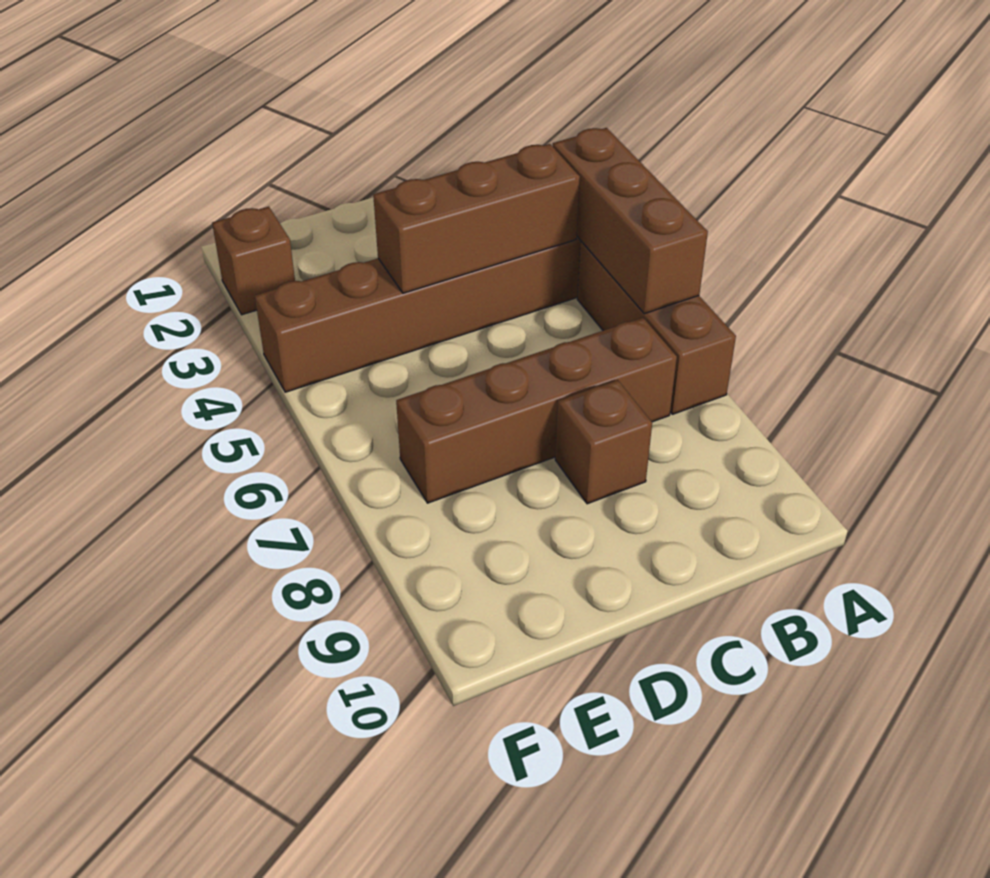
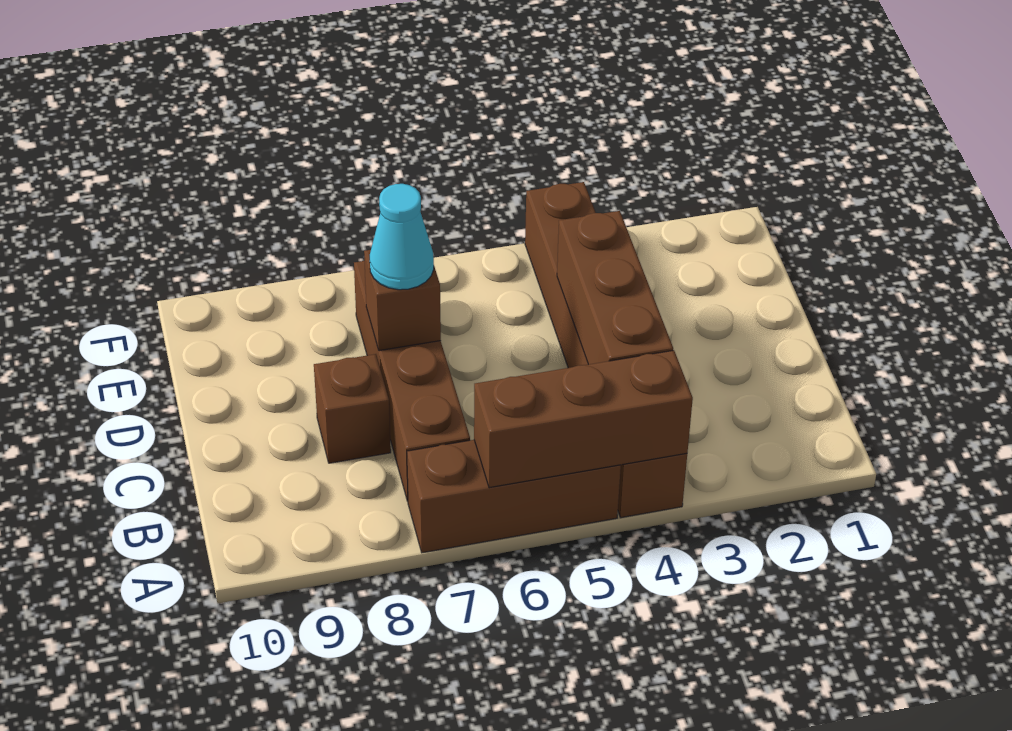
none -> cyan 1x1 cone [370,184,434,290]
brown 1x1 brick [212,207,295,315] -> brown 1x1 brick moved to [364,250,441,351]

